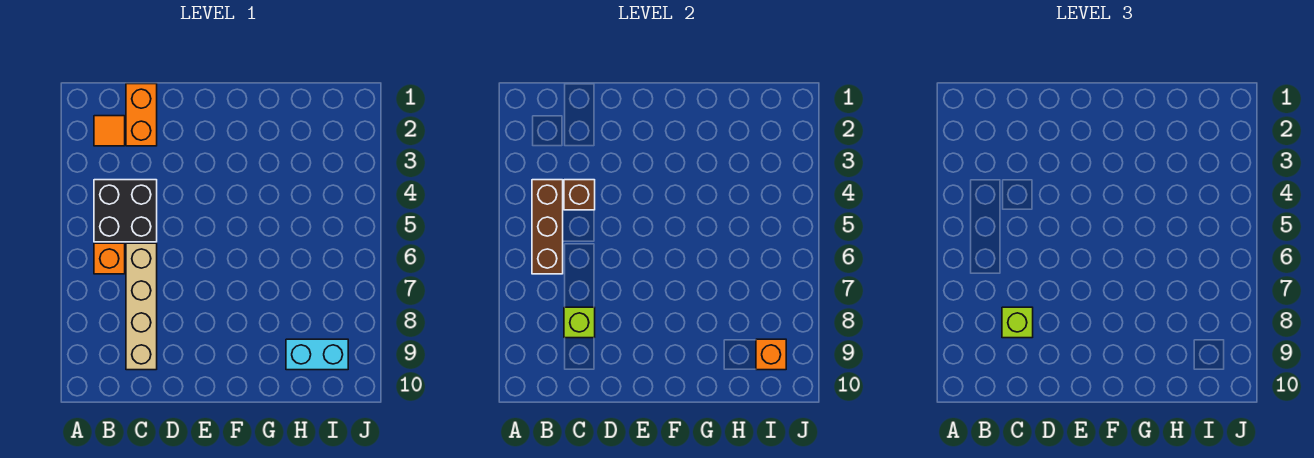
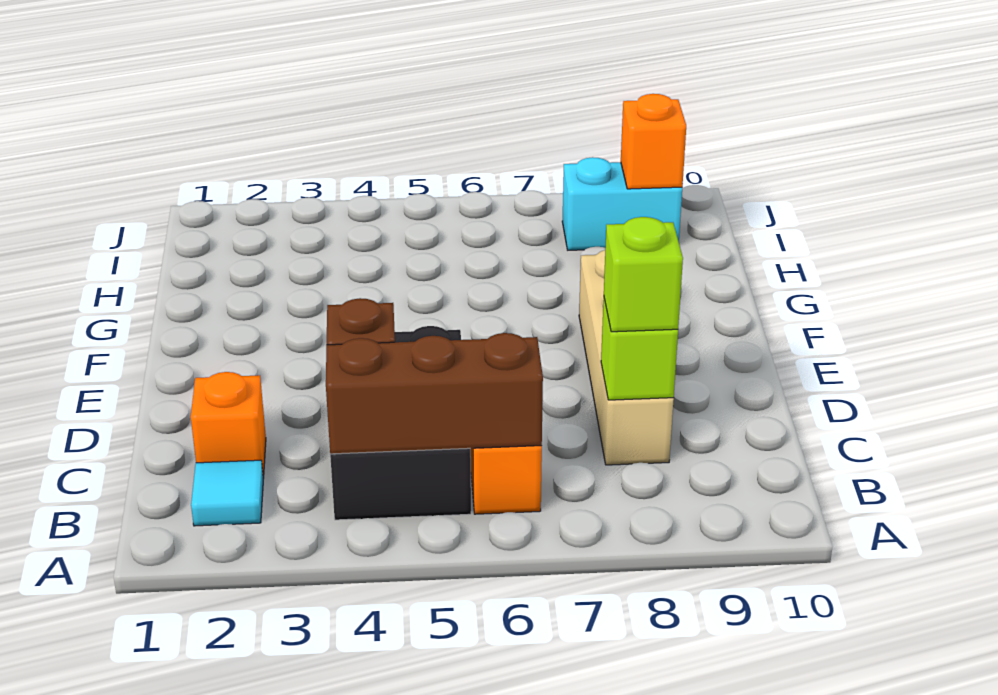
orange 1x1 tile [94,116,125,146] -> cyan 1x1 tile [191,460,263,526]
black 2x2 brick [94,180,157,242] -> black 2x3 brick [330,326,471,520]
orange 1x2 brick [126,84,157,146] -> orange 1x1 brick [191,372,266,478]
tan 1x4 brick [126,243,157,370] -> tan 1x4 brick turned to [579,250,674,465]
cyan 1x2 brick [286,339,348,370] -> cyan 1x2 brick turned to [562,157,682,250]

